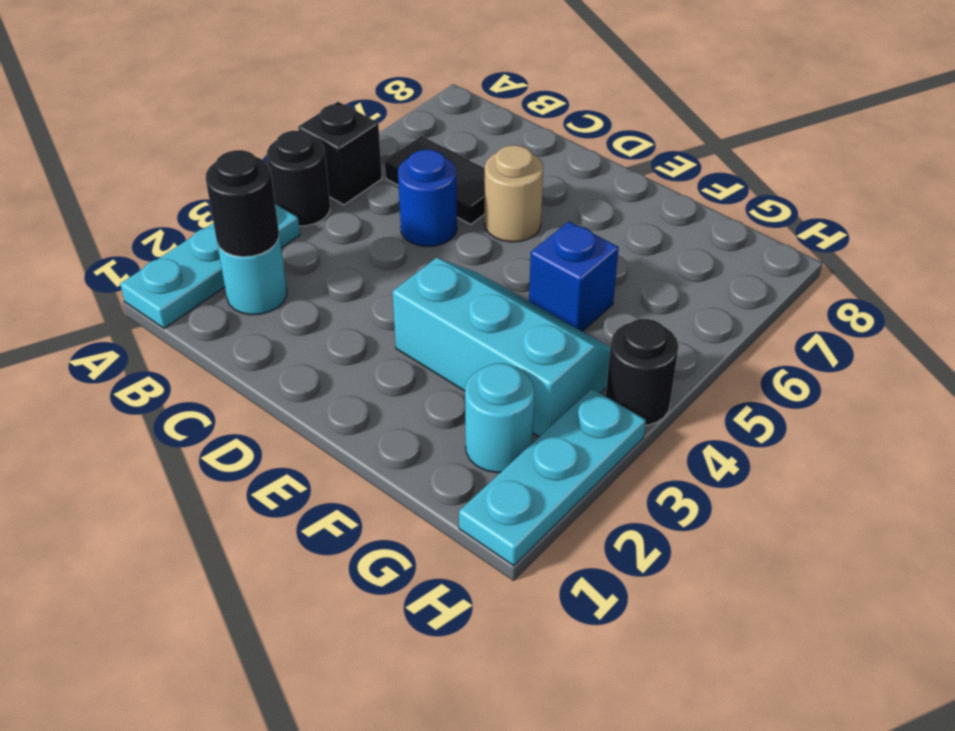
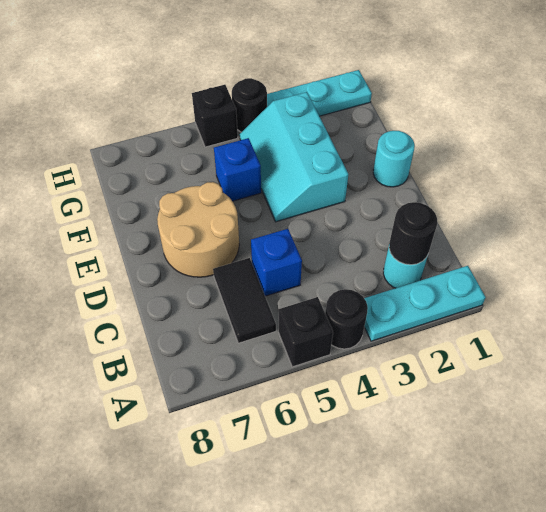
blue 1x1 round brick [398,150,457,247] -> blue 1x1 brick [251,229,302,296]
tan 1x1 round brick [485,145,543,242] -> tan 2x2 round brick [157,182,239,277]
cyan 1x1 round brick [465,363,535,473] -> cyan 1x1 round brick moved to [373,131,415,187]
none -> black 1x1 brick [192,85,238,147]

